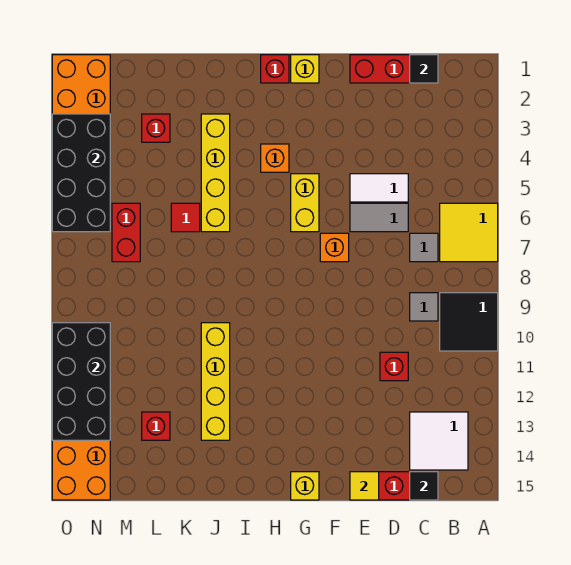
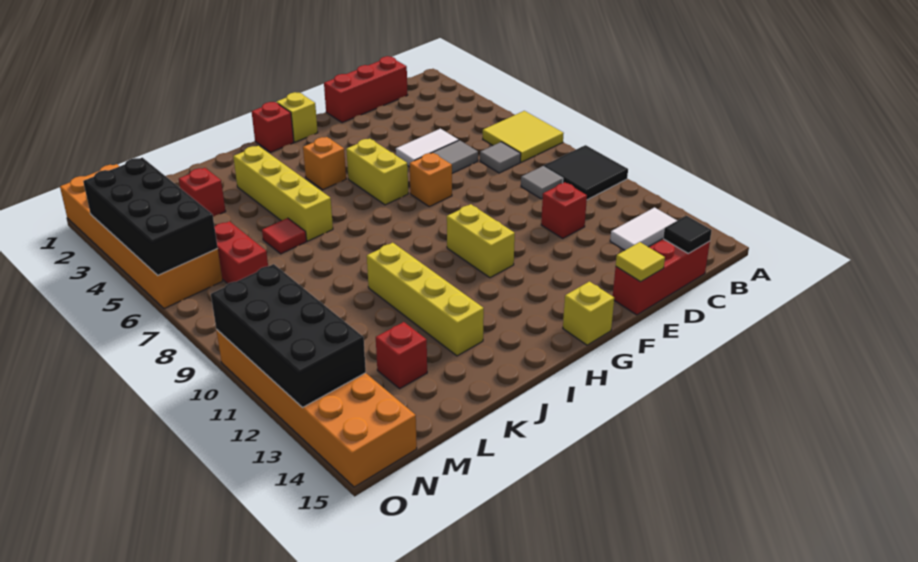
white 2x2 tile [410,412,468,470] -> white 1x2 tile [610,207,677,250]
black 1x1 tile [410,55,438,83] -> none
none -> yellow 1x2 brick [447,204,515,278]

